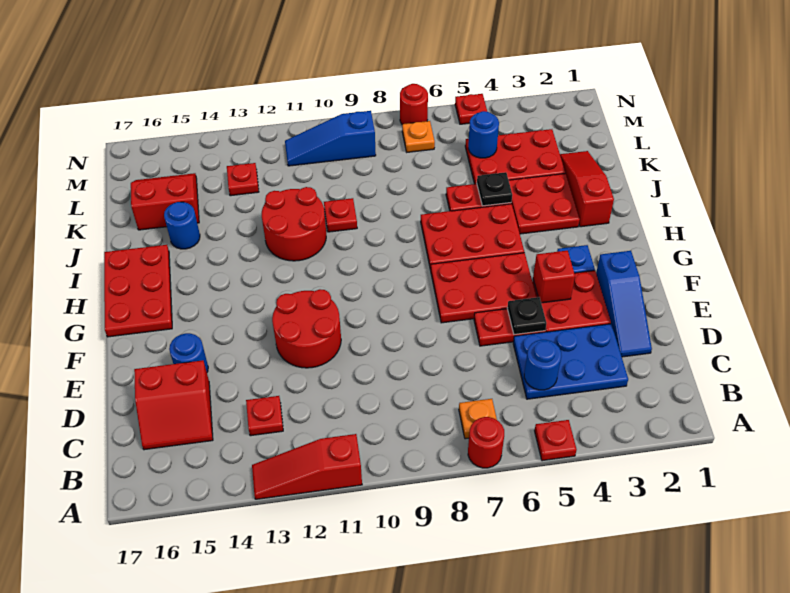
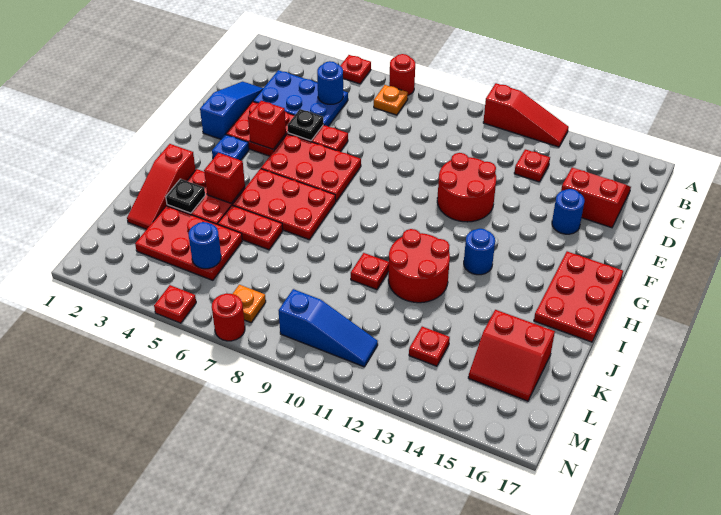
none -> red 1x1 brick [204,153,245,203]
black 1x1 plate [477,172,512,206] -> black 1x1 plate moved to [166,179,205,213]
blue 1x1 round brick [164,202,200,249] -> blue 1x1 round brick moved to [464,229,495,275]

